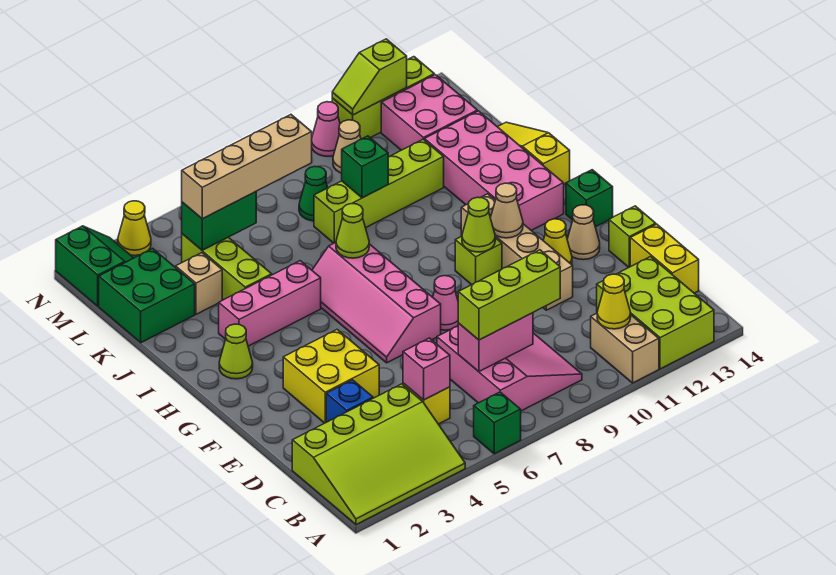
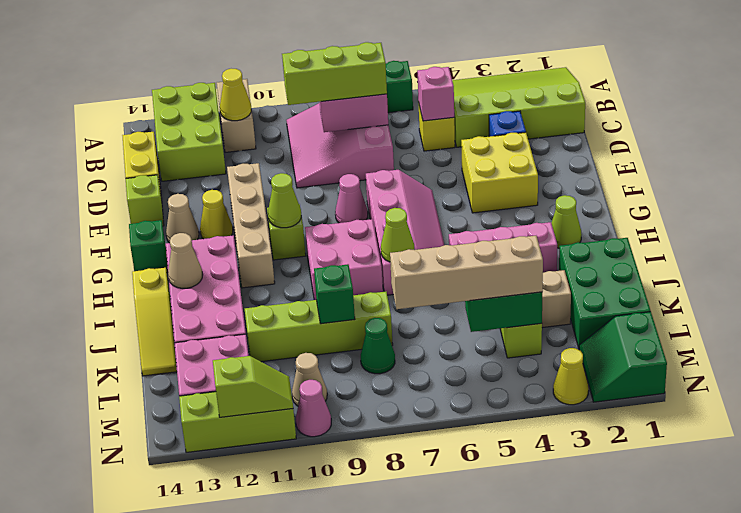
tan 1x1 cone [491,183,523,238] -> tan 1x1 cone moved to [168,233,203,288]
none -> pink 2x2 brick [305,219,383,300]
green 2x2 brick [99,249,195,343] -> green 2x3 brick [559,238,650,348]

